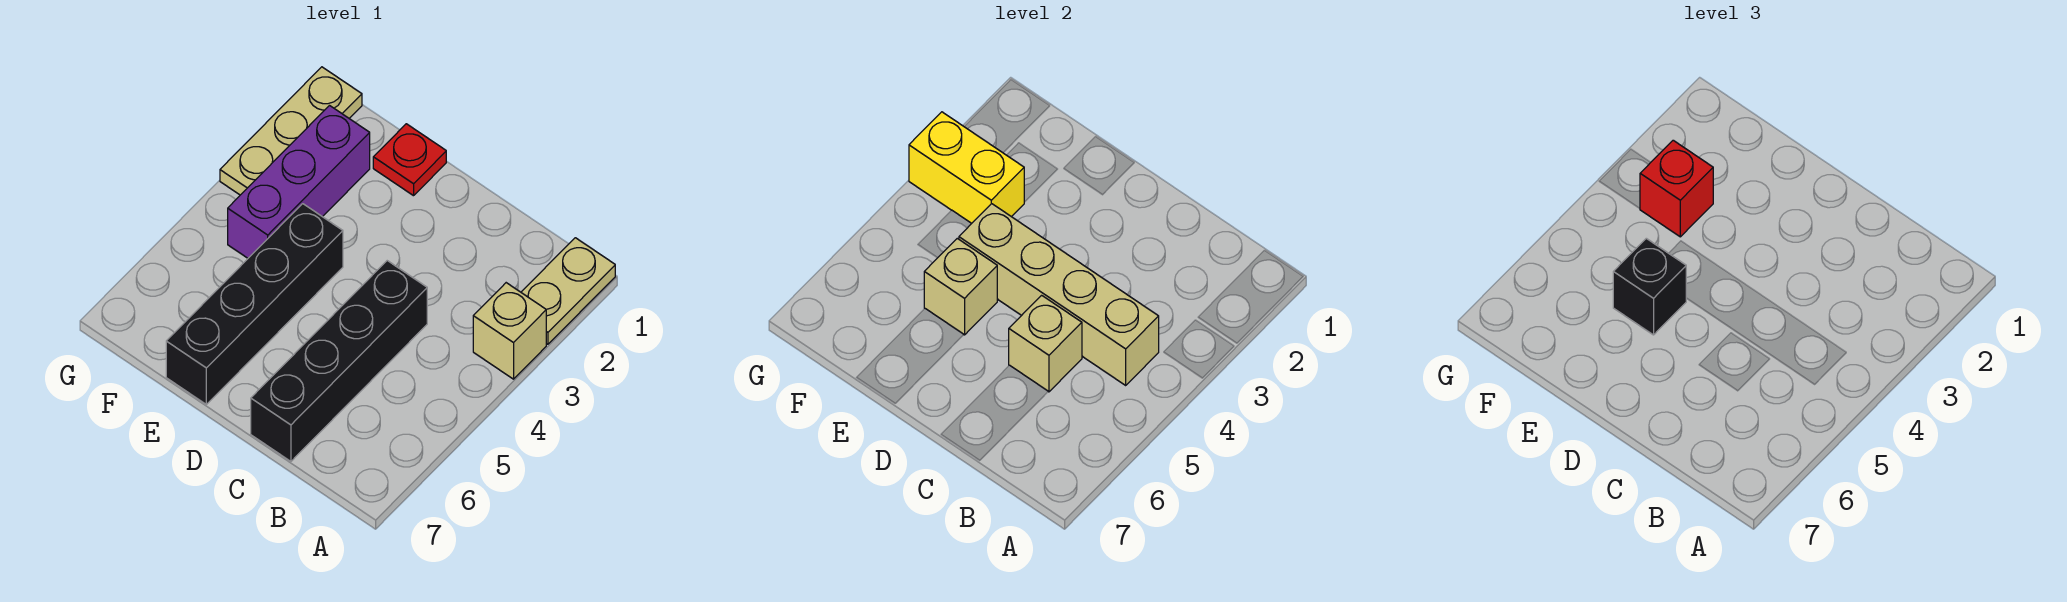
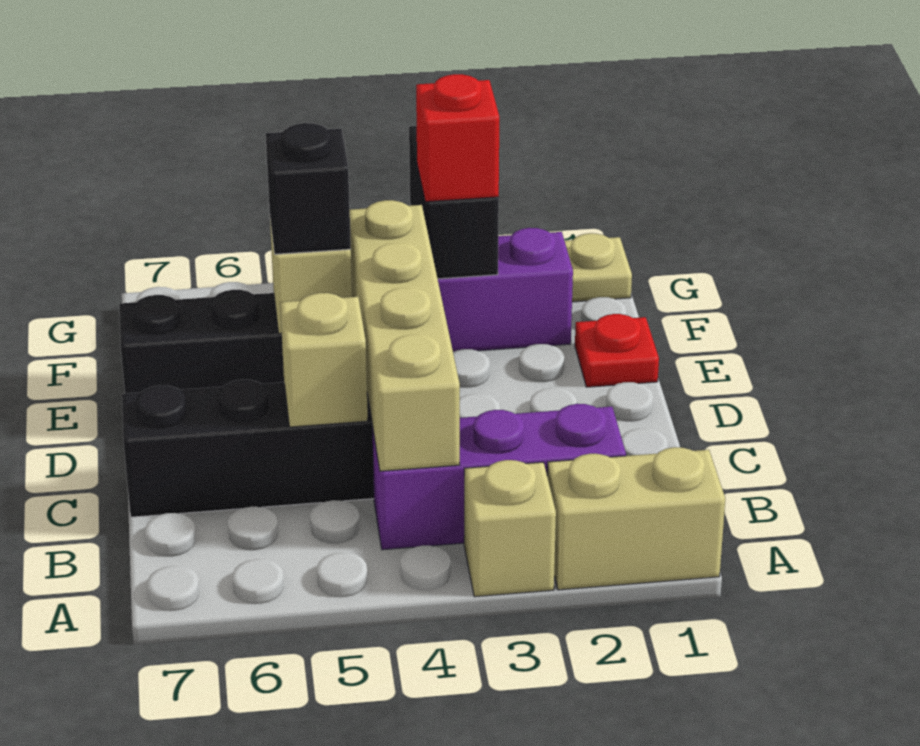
tan 1x2 plate [521,238,615,344] -> tan 1x2 brick [547,447,725,590]
none -> purple 1x3 brick [372,404,626,550]
yellow 1x2 brick [909,112,1024,223] -> black 1x2 brick [409,126,499,279]

